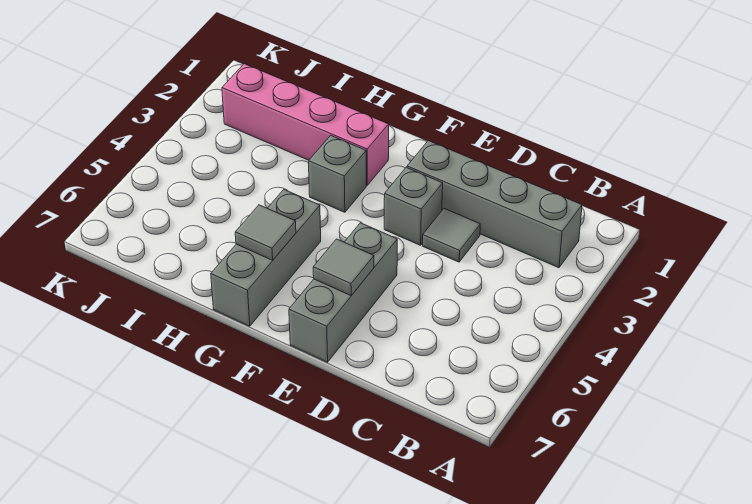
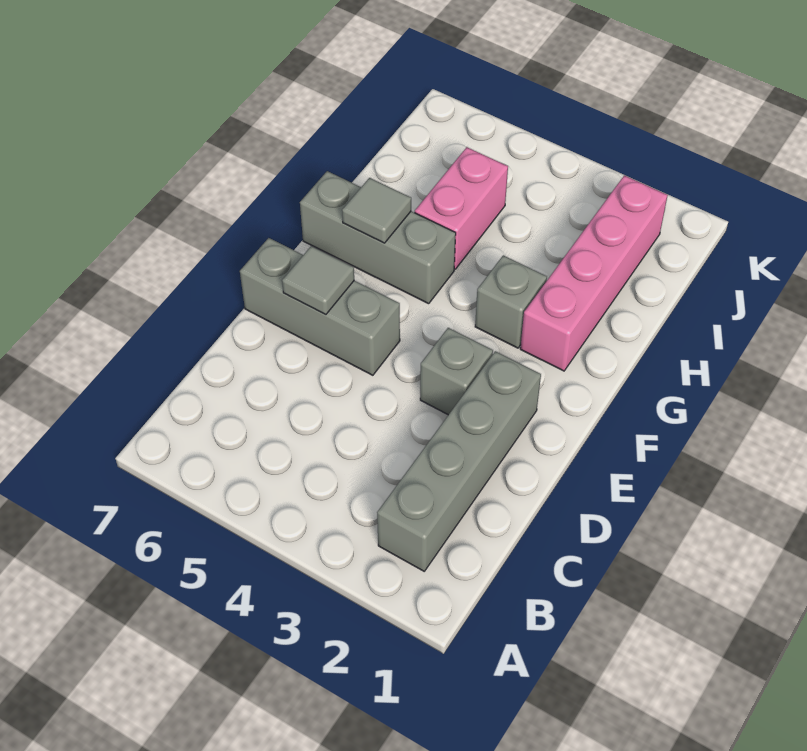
grey 1x1 tile [423,209,480,262] -> none
none -> pink 1x2 brick [415,147,508,269]

